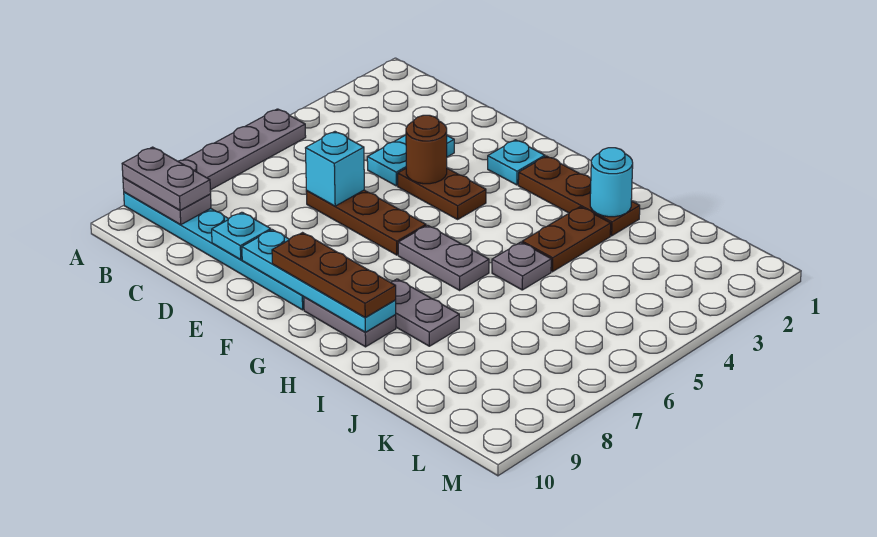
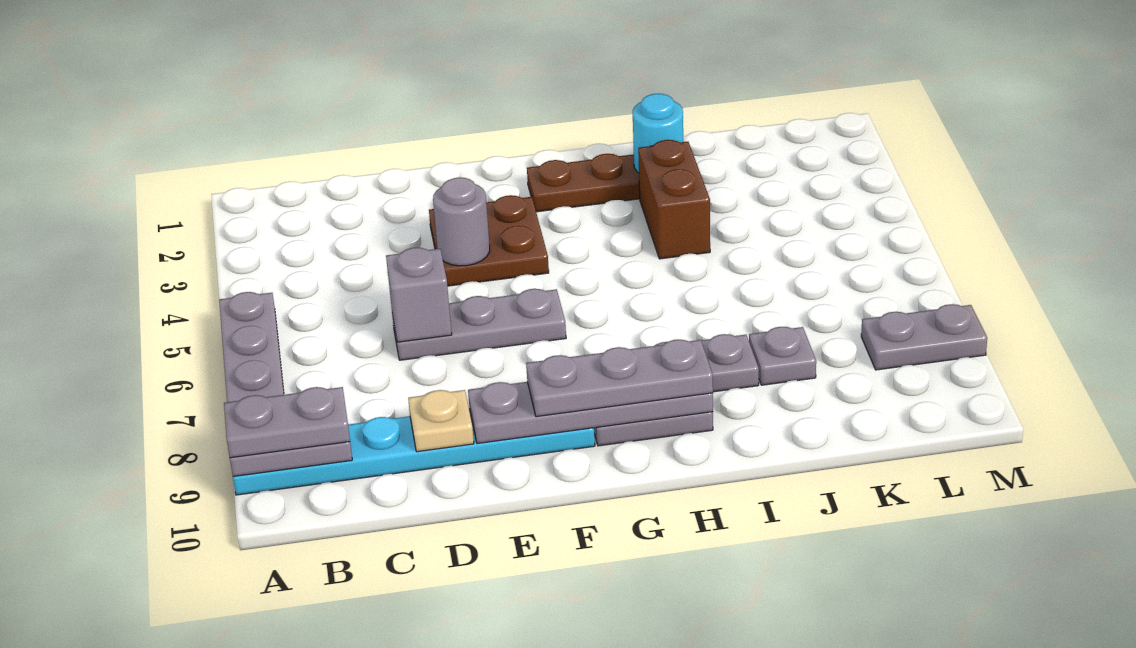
cyan 1x2 plate [367,135,454,186] -> none
brown 1x3 plate [306,190,426,255] -> grey 1x3 plate [392,289,566,360]
cyan 1x1 brick [306,132,364,206] -> grey 1x1 brick [386,247,452,342]
cyan 1x1 plate [212,212,271,259] -> tan 1x1 plate [408,390,474,452]
brown 1x2 plate [398,168,486,219] -> brown 2x2 plate [429,195,549,286]
brown 1x1 round brick [406,115,447,184] -> grey 1x1 round brick [433,177,490,266]
cyan 1x4 plate [242,230,396,332] -> grey 1x4 plate [468,382,713,444]
cyan 1x1 plate [488,140,545,185] -> none
brown 1x3 plate [272,233,396,318] -> grey 1x3 plate [526,340,713,417]
grey 1x2 plate [398,225,489,290] -> grey 1x2 plate moved to [861,304,987,370]
brown 1x2 plate [522,207,611,272] -> brown 1x2 brick [638,140,710,259]
grey 1x1 plate [492,242,551,290] -> grey 1x1 plate moved to [749,327,816,385]

